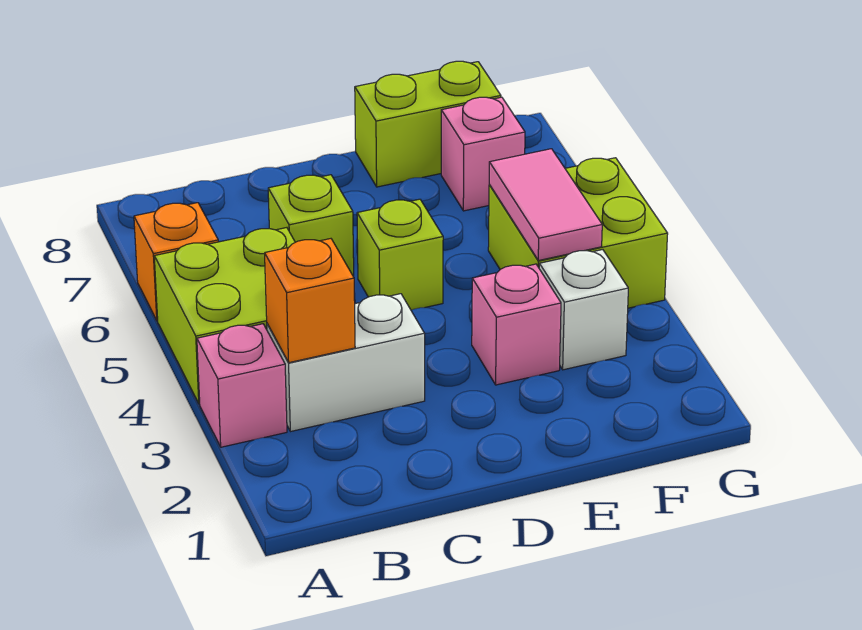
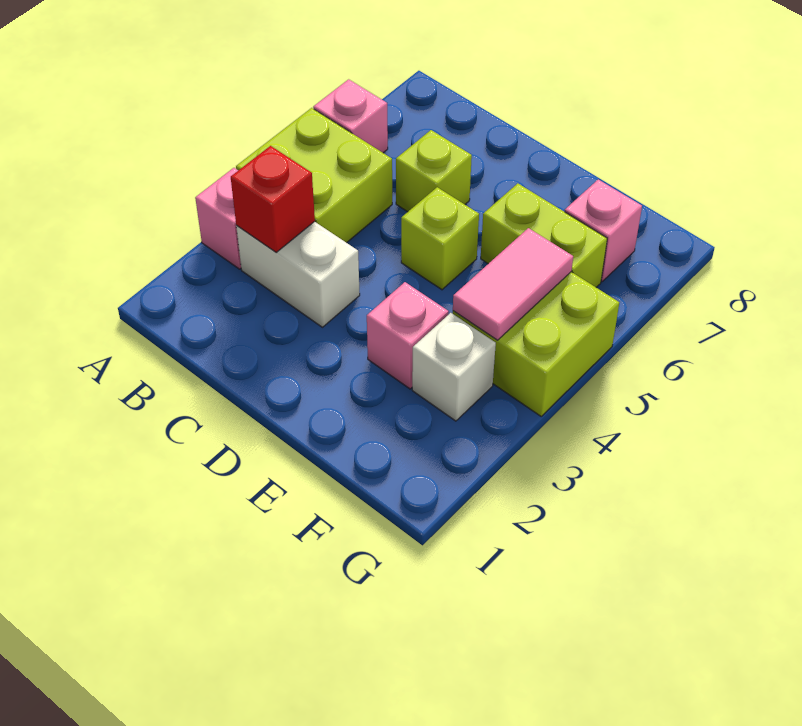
orange 1x1 brick [134,203,218,321] -> pink 1x1 brick [313,79,388,153]
orange 1x1 brick [265,239,355,363] -> red 1x1 brick [231,146,315,252]
lime 1x2 brick [355,61,501,187] -> lime 1x2 brick moved to [481,183,607,287]

